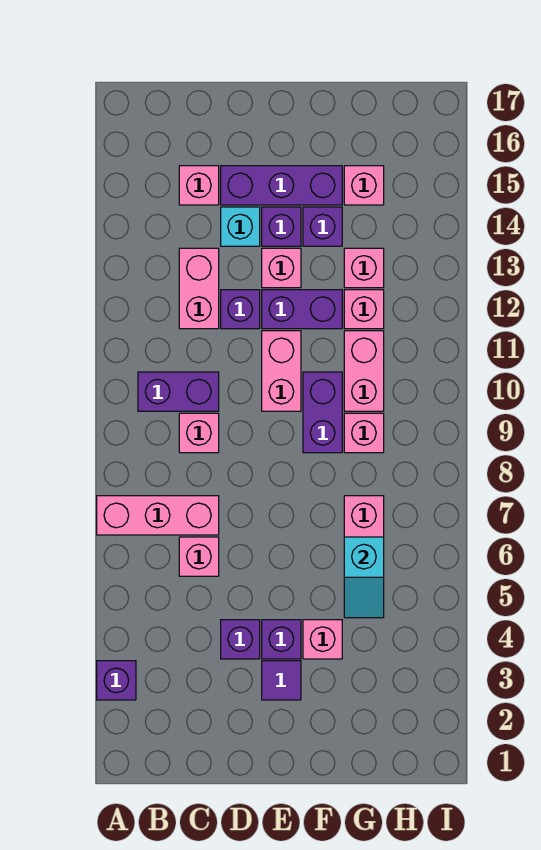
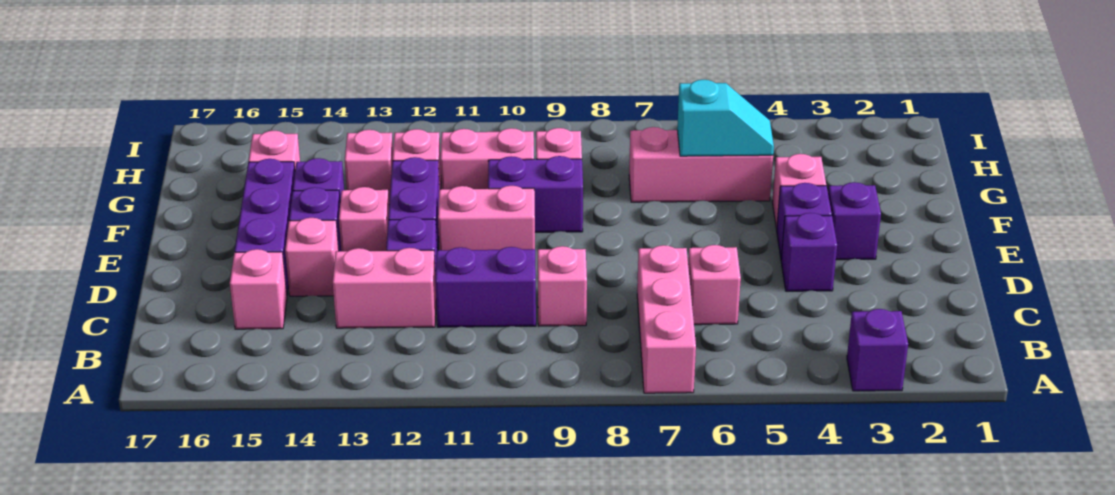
purple 1x2 brick [138,372,219,411] -> purple 1x2 brick turned to [435,247,536,327]
cyan 1x1 brick [221,207,260,246] -> pink 1x1 brick [285,218,339,296]
purple 1x1 tile [262,661,301,700] -> purple 1x1 brick [828,182,881,260]

